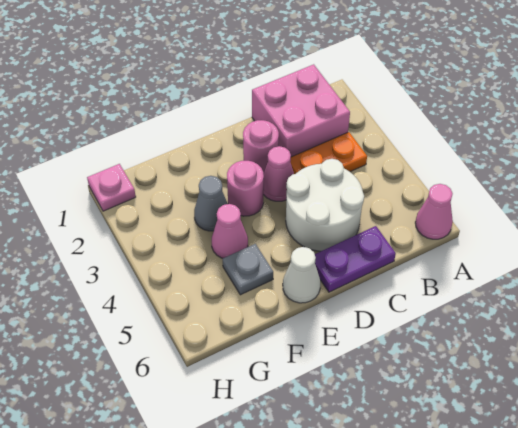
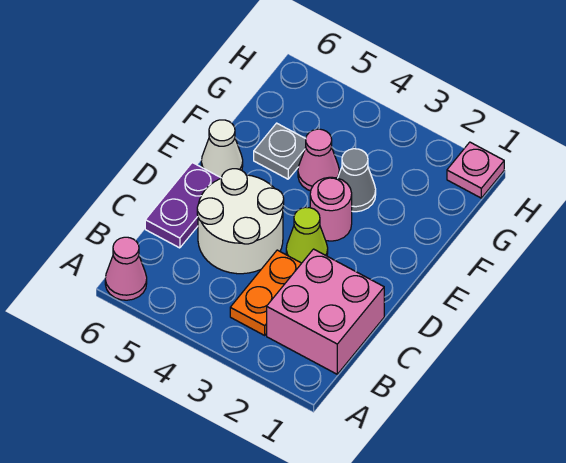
pink 1x1 round brick [243,120,279,174] -> none
pink 1x1 cone [263,146,294,201] -> lime 1x1 cone [286,207,328,263]

